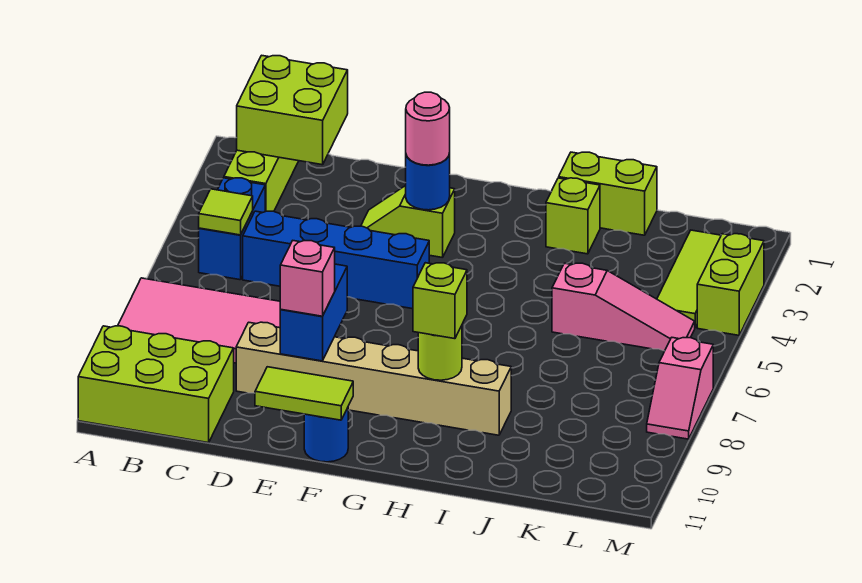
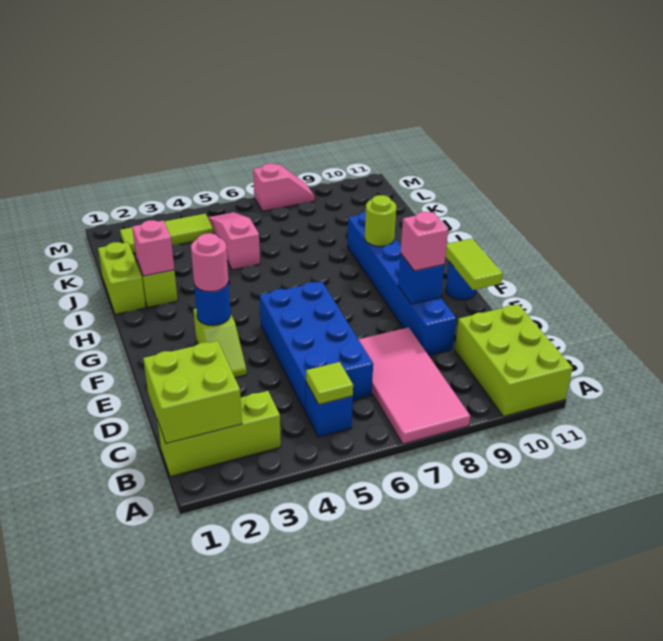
blue 1x2 brick [199,178,265,280] -> blue 1x1 brick [306,382,353,437]
blue 1x4 brick [243,211,429,309] -> blue 2x4 brick [260,281,373,412]
tan 1x6 brick [236,322,511,435] -> blue 1x6 brick [347,212,456,355]
blue 1x2 brick [280,264,347,361] -> blue 1x1 brick [398,253,444,304]
lime 1x1 brick [413,263,467,339] -> none
none -> pink 1x1 brick [132,220,174,276]
lime 1x2 brick [697,234,764,335] -> none

